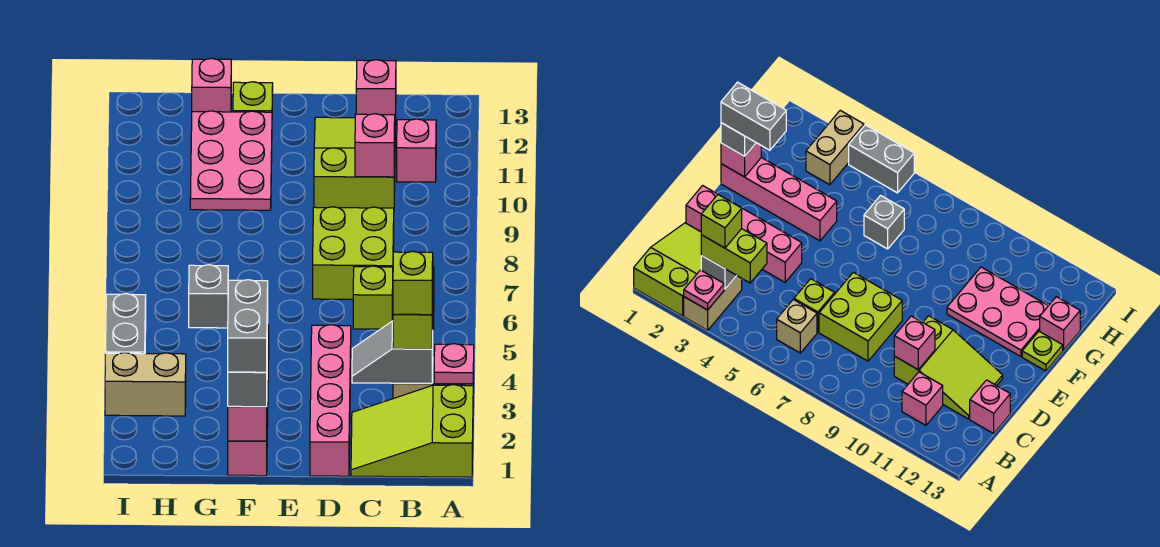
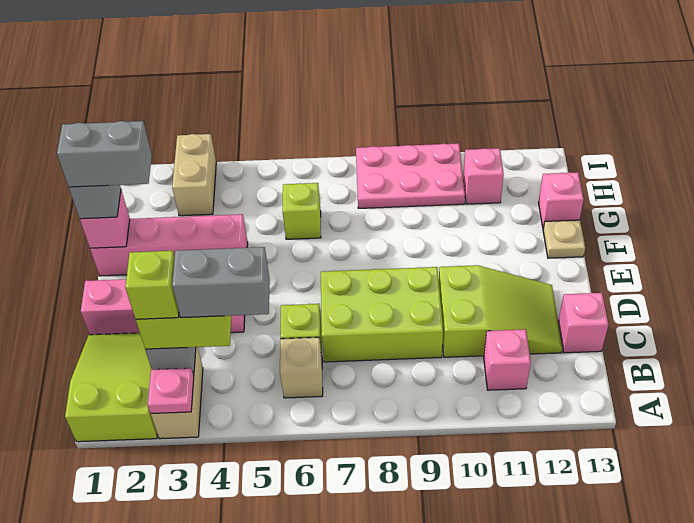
lime 2x2 brick [313,207,394,299] -> lime 2x3 brick [321,267,443,362]
pink 1x1 brick [355,114,395,177] -> pink 1x1 brick moved to [463,148,504,204]
pink 2x3 plate [190,111,272,210] -> pink 2x3 plate moved to [356,143,465,208]
lime 1x1 plate [233,82,273,112] -> tan 1x1 plate [543,220,585,258]
grey 1x1 brick [189,265,228,328] -> lime 1x1 brick [283,183,321,239]
grey 1x2 brick [106,294,146,354] -> grey 1x2 brick moved to [172,247,270,318]

